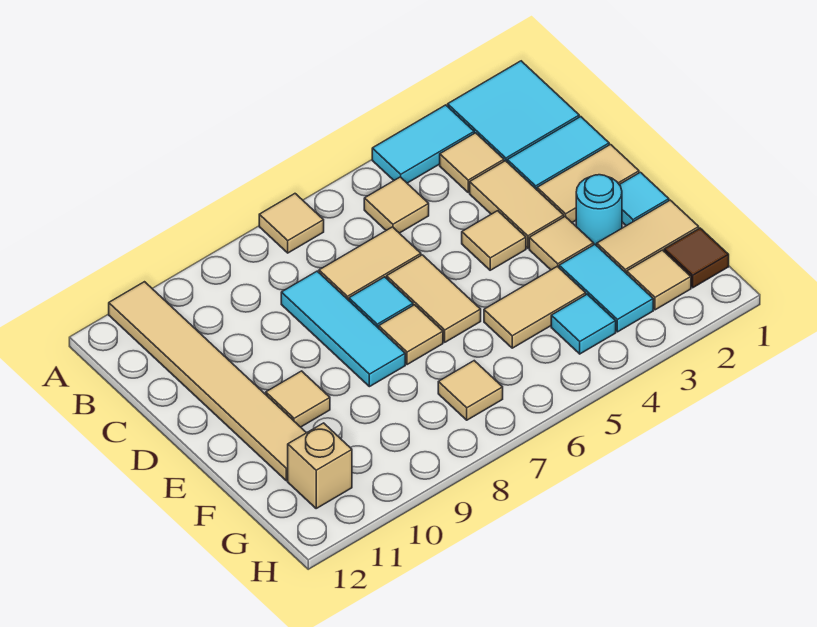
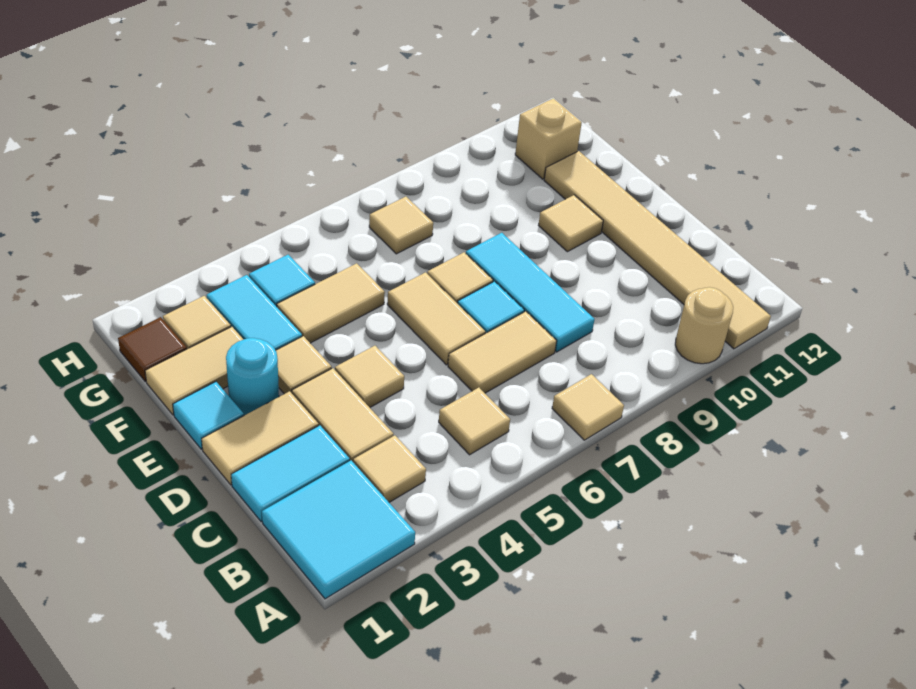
cyan 1x2 tile [372,105,474,183] -> none
none -> tan 1x1 round brick [675,287,733,364]

